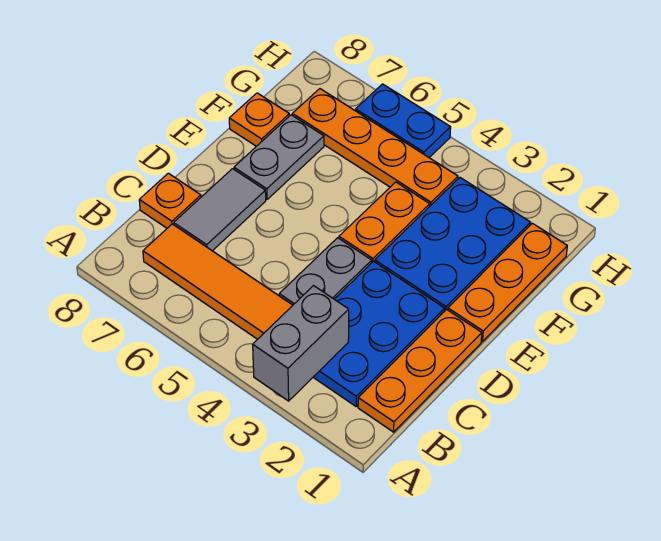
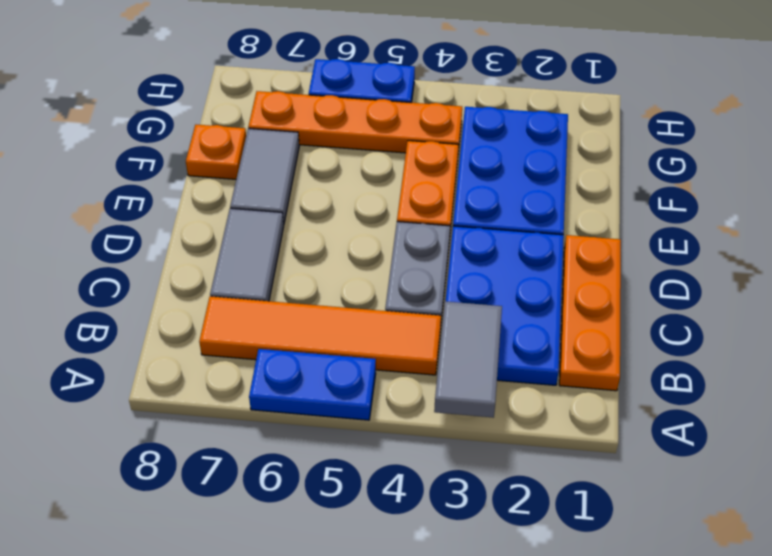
grey 1x2 brick [253,286,349,401] -> grey 1x2 tile [434,301,502,418]
none -> blue 1x2 plate [249,349,376,420]
orange 1x1 plate [139,173,201,228] -> none
orange 1x3 plate [448,223,567,342] -> none
grey 1x2 plate [234,115,324,199] -> grey 1x2 tile [230,128,299,225]

